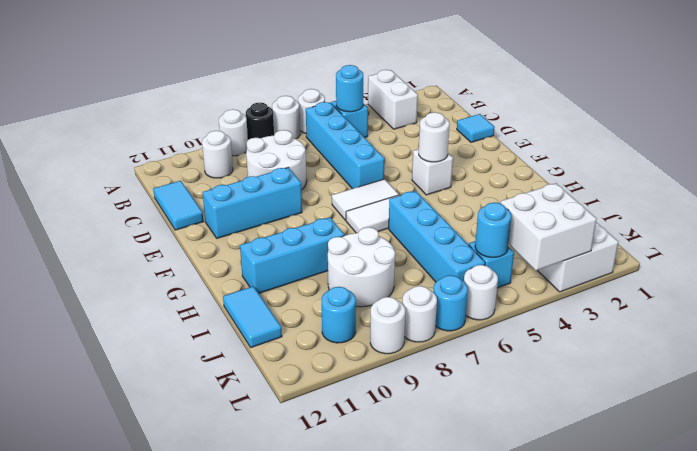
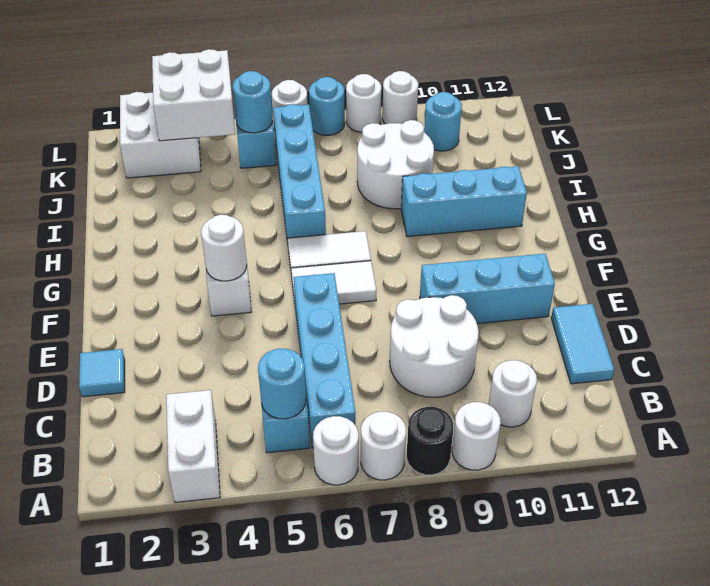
cyan 1x2 tile [223,286,282,348] -> none

